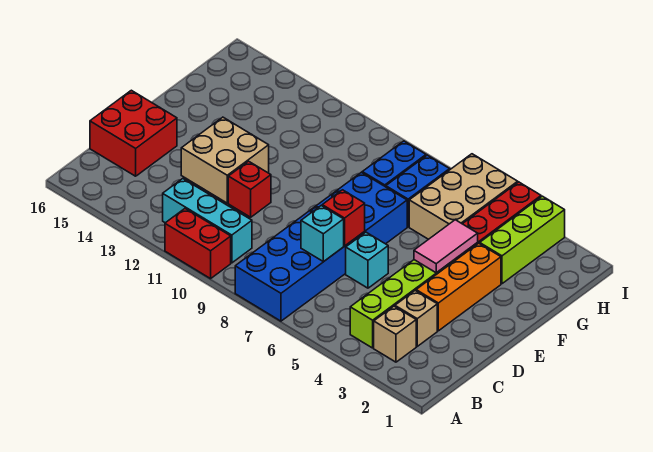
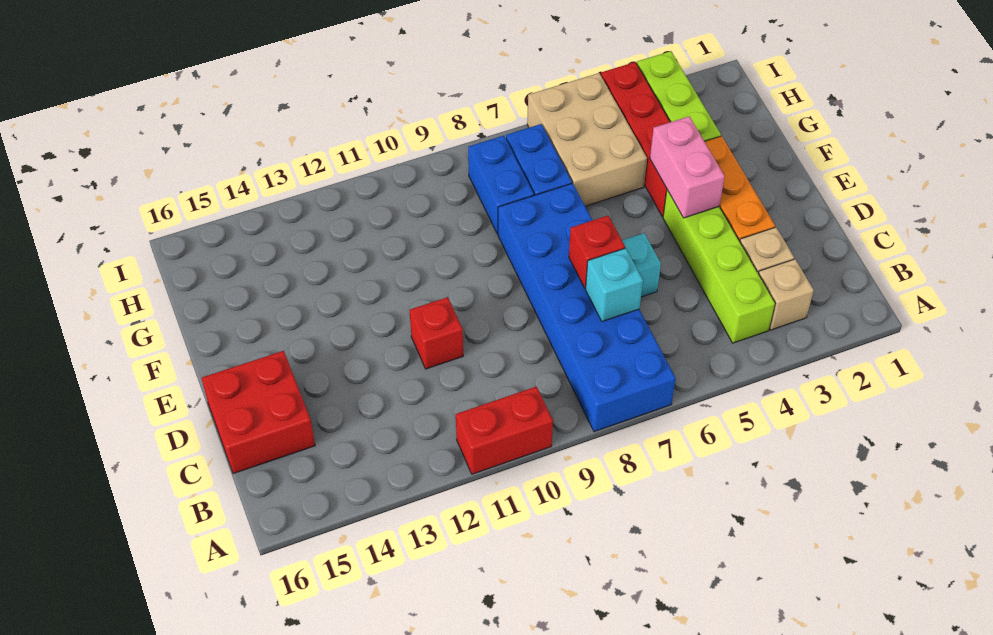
cyan 1x3 brick [163,179,252,263] -> none
tan 2x2 brick [181,117,269,203] -> none
pink 1x2 tile [414,220,478,273] -> pink 1x2 brick [650,116,725,218]

